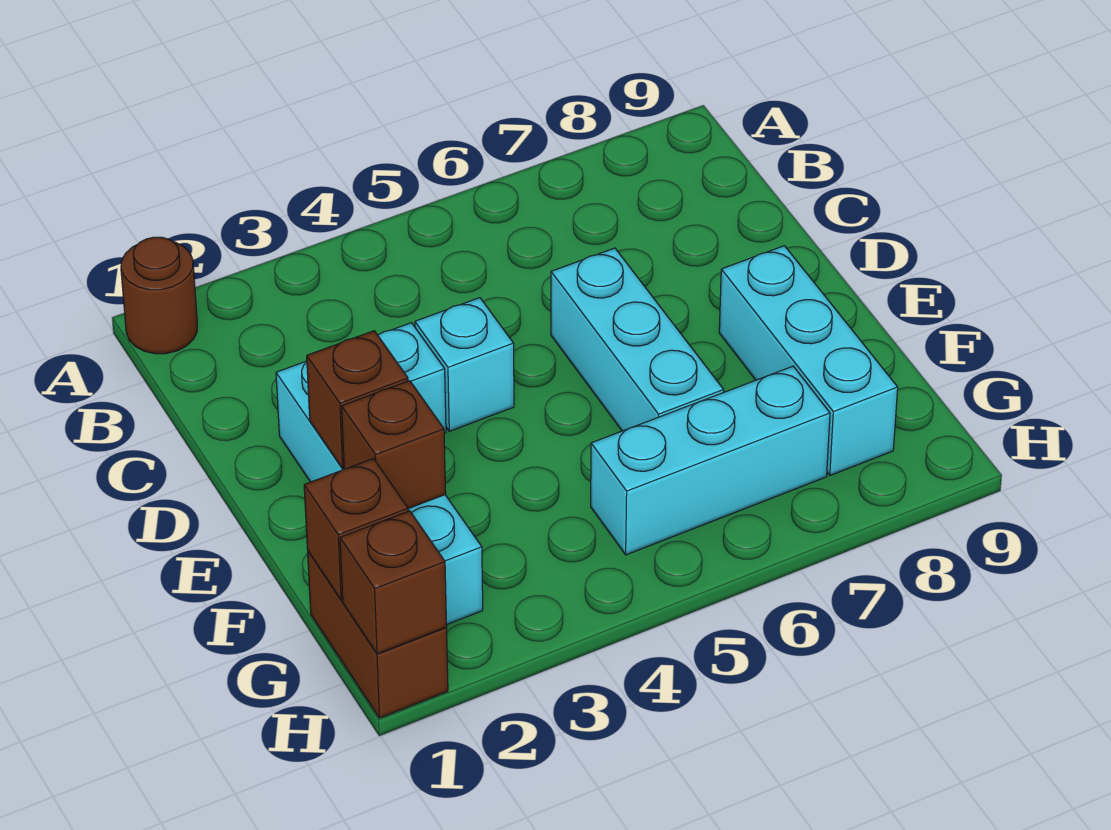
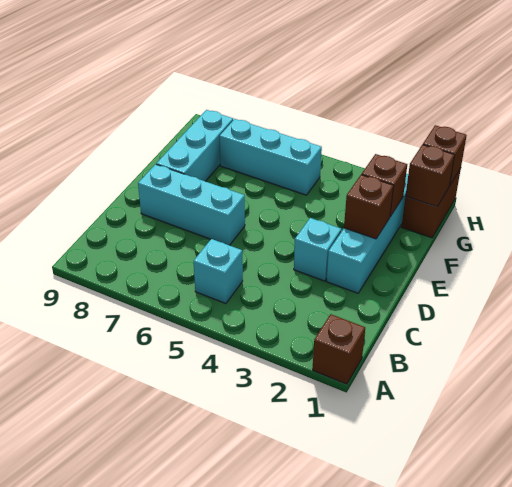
brown 1x1 round brick [121,237,197,354] -> brown 1x1 brick [312,314,365,384]
cyan 1x1 brick [415,298,514,431] -> cyan 1x1 brick moved to [194,239,243,304]
cyan 1x3 brick [551,248,724,431] -> cyan 1x3 brick turned to [138,164,245,245]

